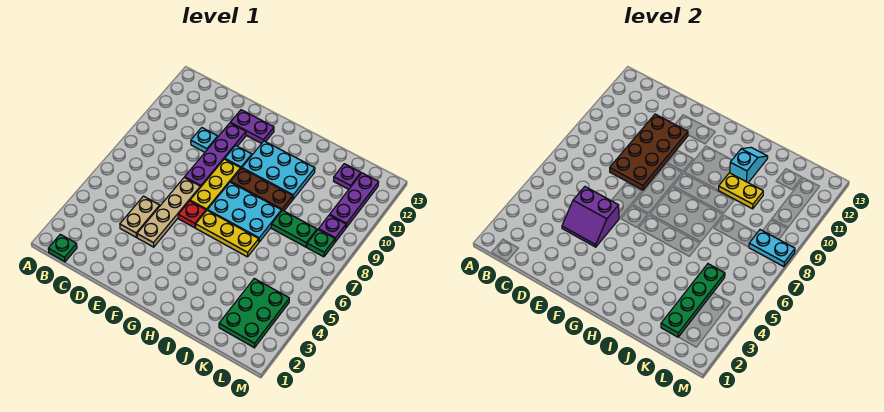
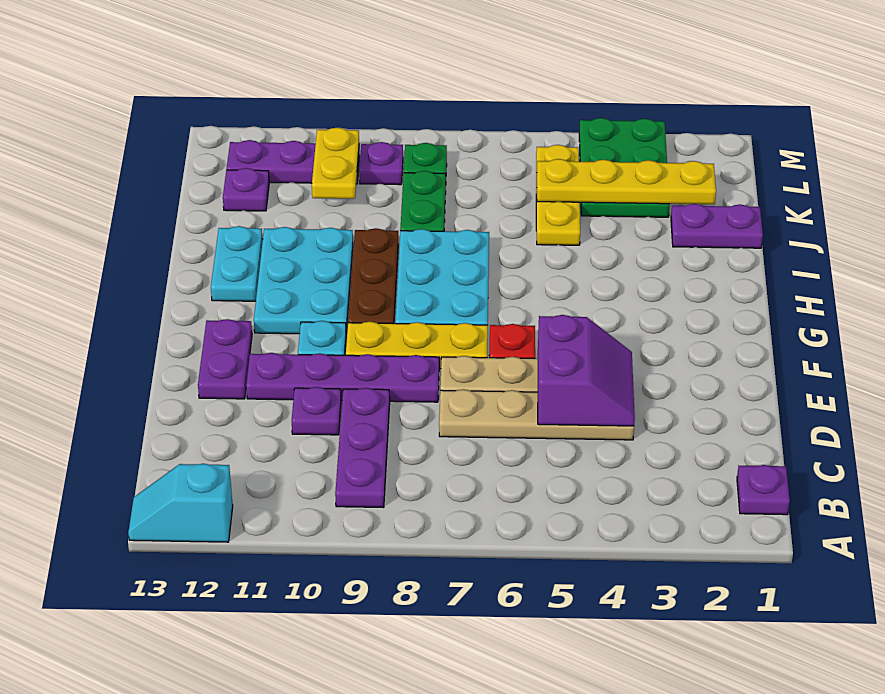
green 1x1 plate [48,234,77,262] -> purple 1x1 plate [737,465,790,515]
none -> purple 1x3 plate [335,388,390,508]
tan 1x2 plate [120,196,160,237] -> tan 1x4 plate [439,389,634,440]
brown 2x4 plate [610,114,688,190] -> none
cyan 1x1 plate [191,128,218,152] -> purple 1x1 plate [292,387,341,435]
yellow 1x3 plate [196,211,259,257] -> yellow 1x3 plate moved to [536,145,580,245]
yellow 1x2 plate [718,173,763,209] -> yellow 1x2 plate moved to [312,128,359,199]
cyan 1x2 slope [730,147,768,183] -> cyan 1x2 slope moved to [128,464,233,542]
none -> purple 1x2 plate [671,204,763,248]
green 2x3 plate [219,279,289,348] -> green 2x3 plate turned to [579,118,670,217]
green 1x4 plate [661,264,725,337] -> yellow 1x4 plate [537,159,716,204]
cyan 1x2 plate [749,230,795,267] -> cyan 1x2 plate moved to [211,226,263,301]

